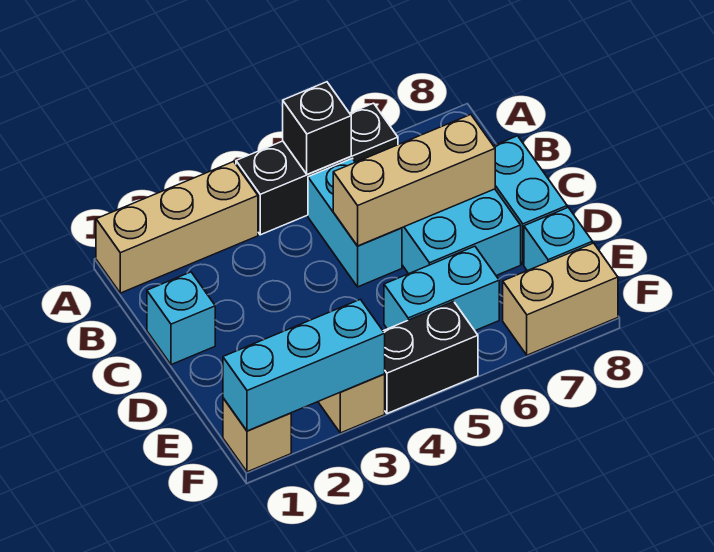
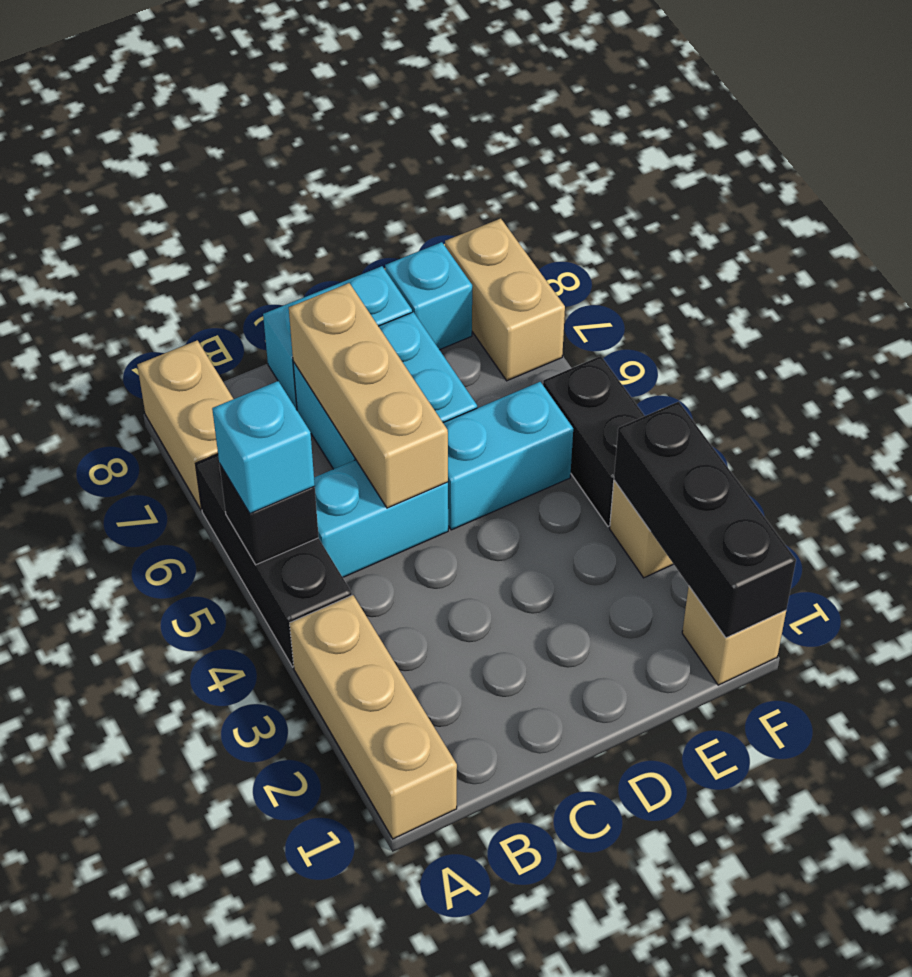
none -> tan 1x2 brick [137,340,233,510]
cyan 1x1 brick [147,272,215,365] -> cyan 1x1 brick moved to [212,381,315,513]
cyan 1x2 brick [384,246,499,331] -> cyan 1x2 brick turned to [443,382,573,530]
cyan 1x3 brick [223,299,385,431] -> black 1x3 brick [614,402,796,638]

